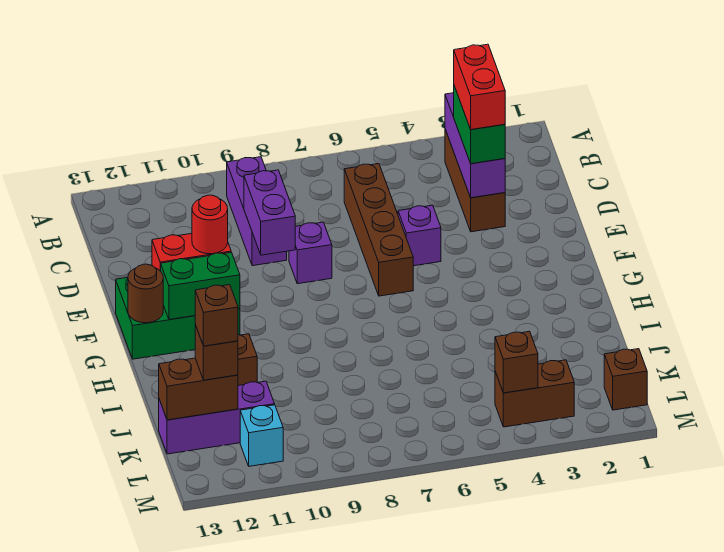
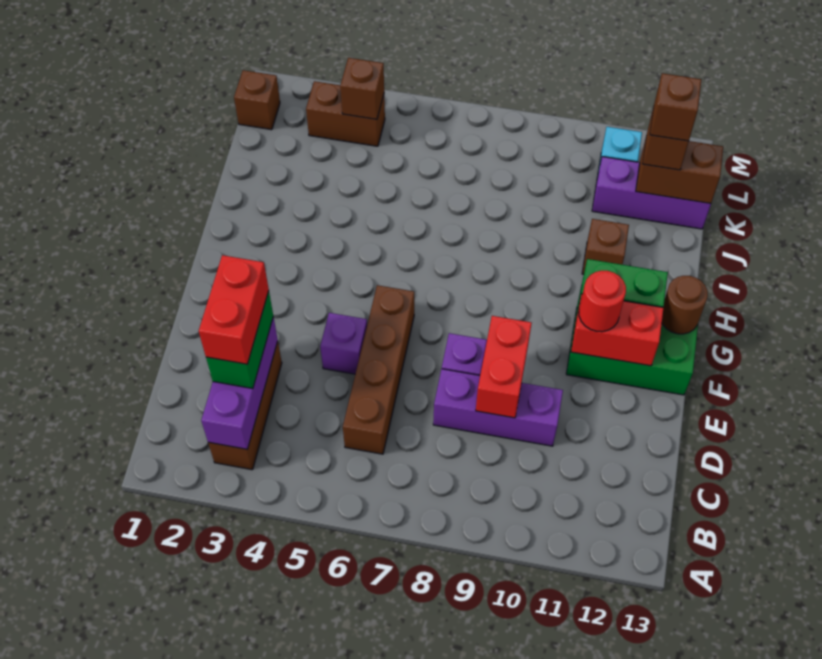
purple 1x3 brick [227,157,287,266] -> purple 1x3 brick turned to [433,369,563,446]
purple 1x2 brick [244,170,295,255] -> red 1x2 brick [476,316,532,418]

